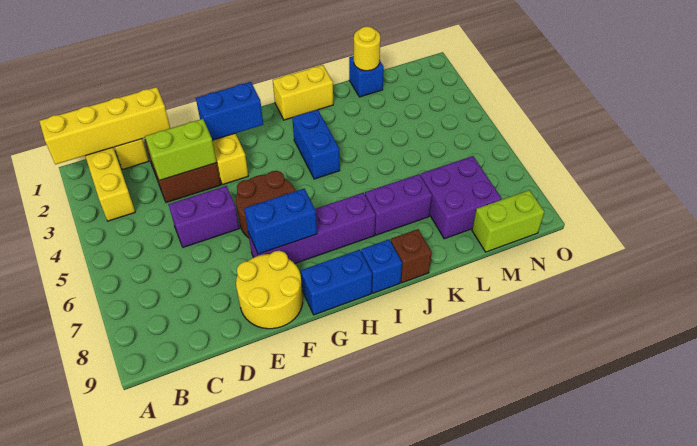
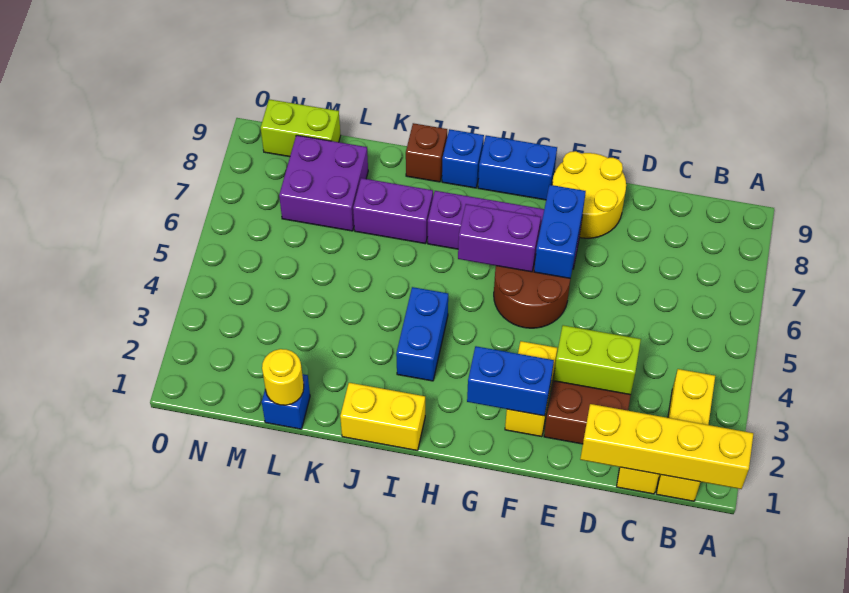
purple 1x2 brick [168,186,240,247] -> purple 1x2 brick moved to [458,204,541,272]
blue 1x2 brick [244,189,317,254] -> blue 1x2 brick turned to [534,185,586,278]

